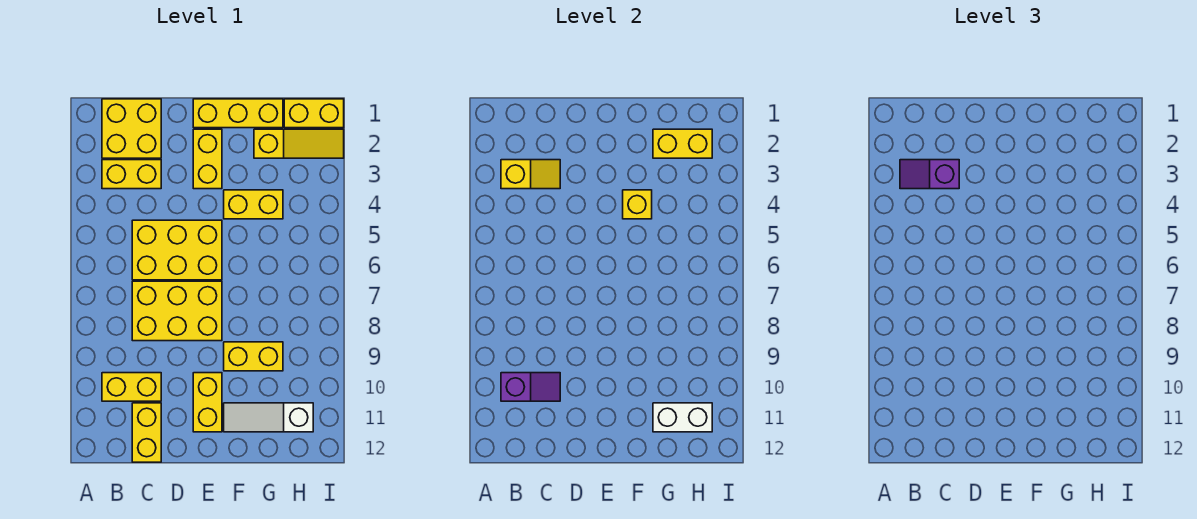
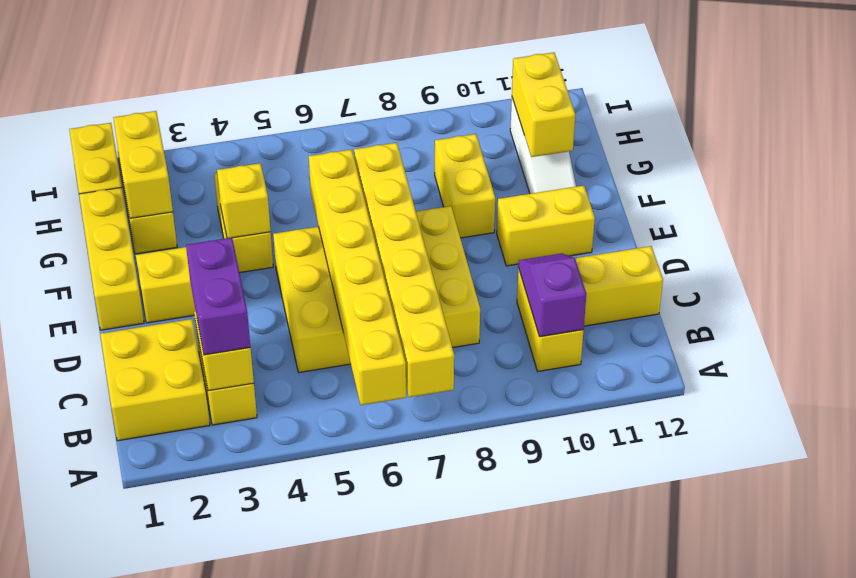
none -> yellow 1x6 brick [309,149,406,405]
none -> yellow 1x6 brick [354,143,454,397]
purple 1x2 slope [900,160,959,189] -> purple 1x2 brick [186,238,250,355]
white 1x2 brick [653,403,712,432] -> yellow 1x2 brick [512,52,575,157]

